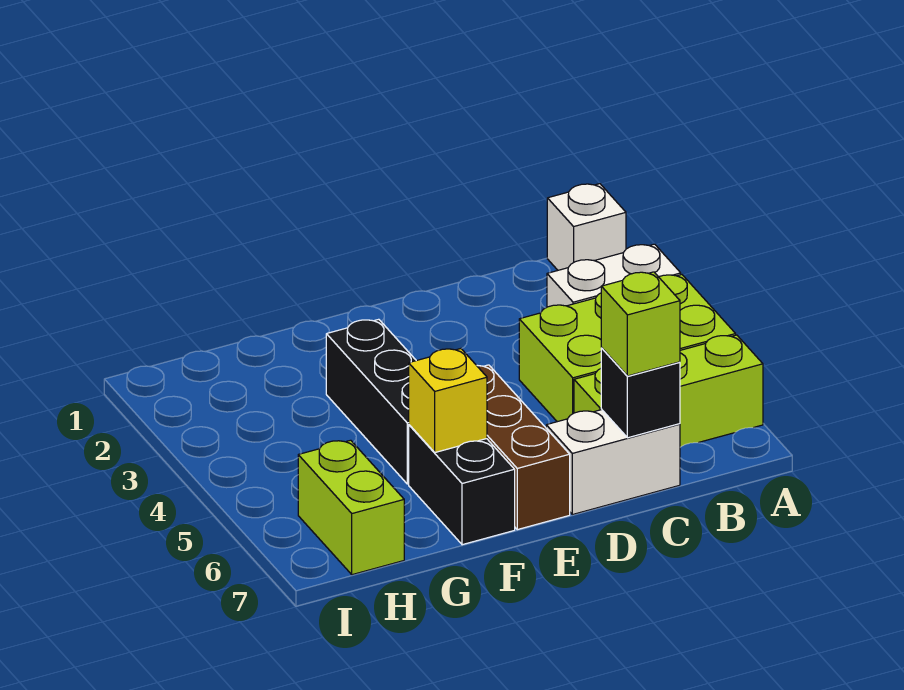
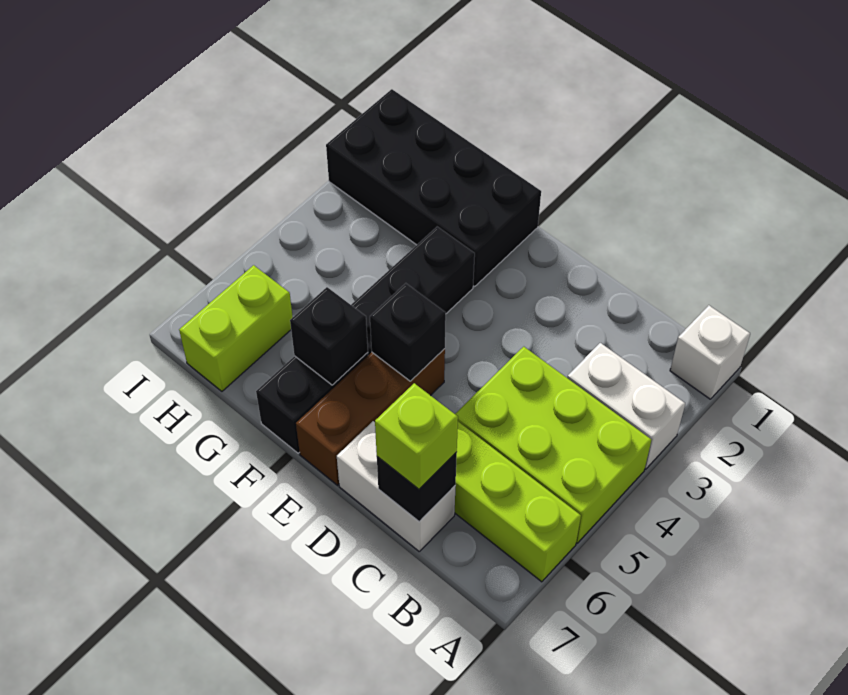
none -> black 1x1 brick [370,283,446,381]
none -> black 2x4 brick [326,89,541,287]
yellow 1x1 brick [409,349,487,453] -> black 1x1 brick [290,287,368,385]

